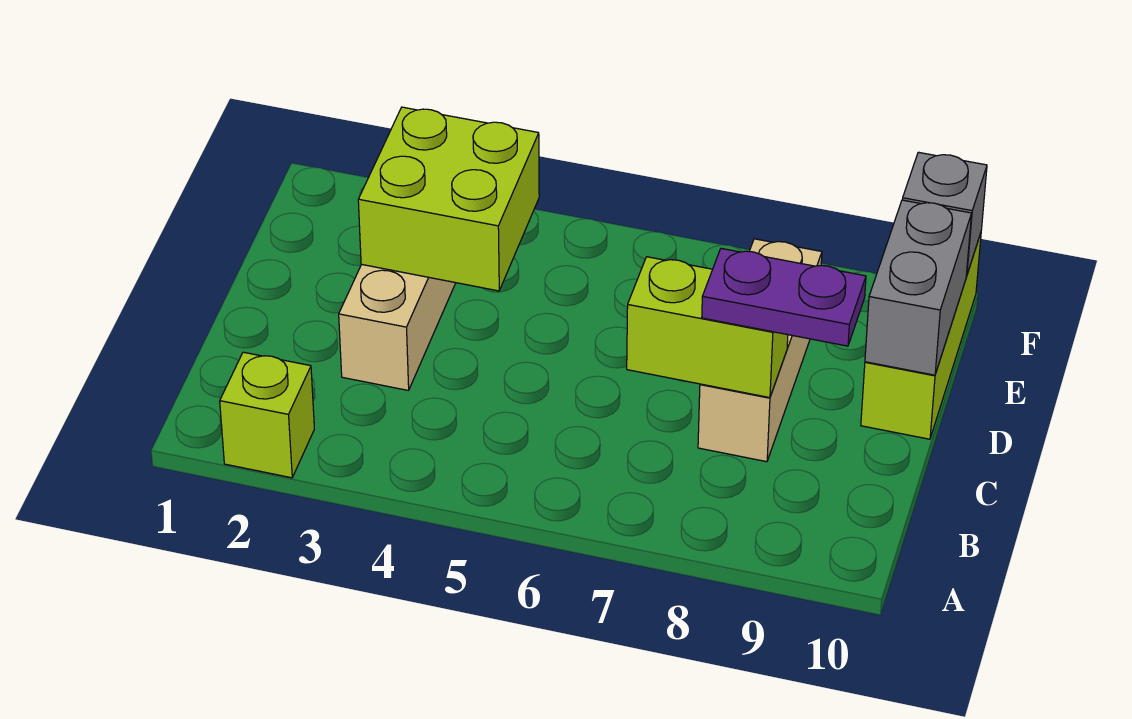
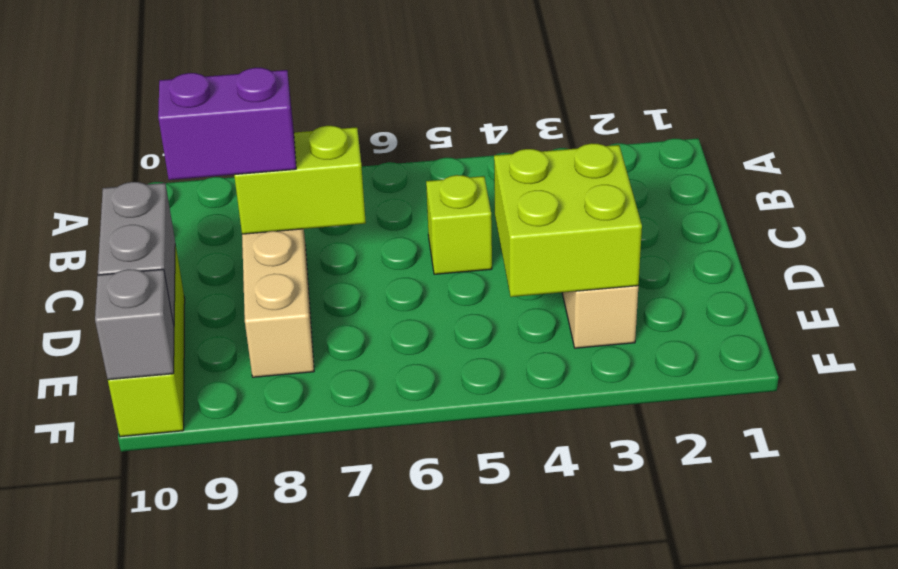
lime 1x1 brick [220,352,314,478] -> lime 1x1 brick moved to [426,175,492,274]
purple 1x2 plate [702,248,866,346] -> purple 1x2 brick [158,68,296,180]

